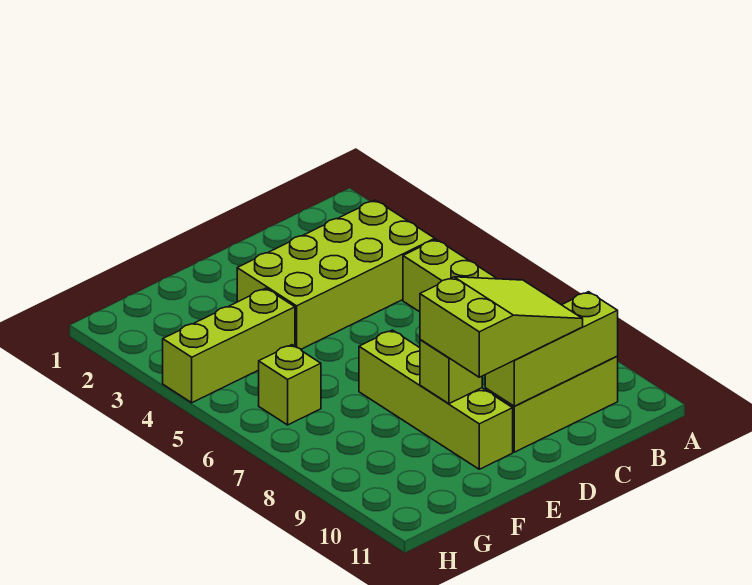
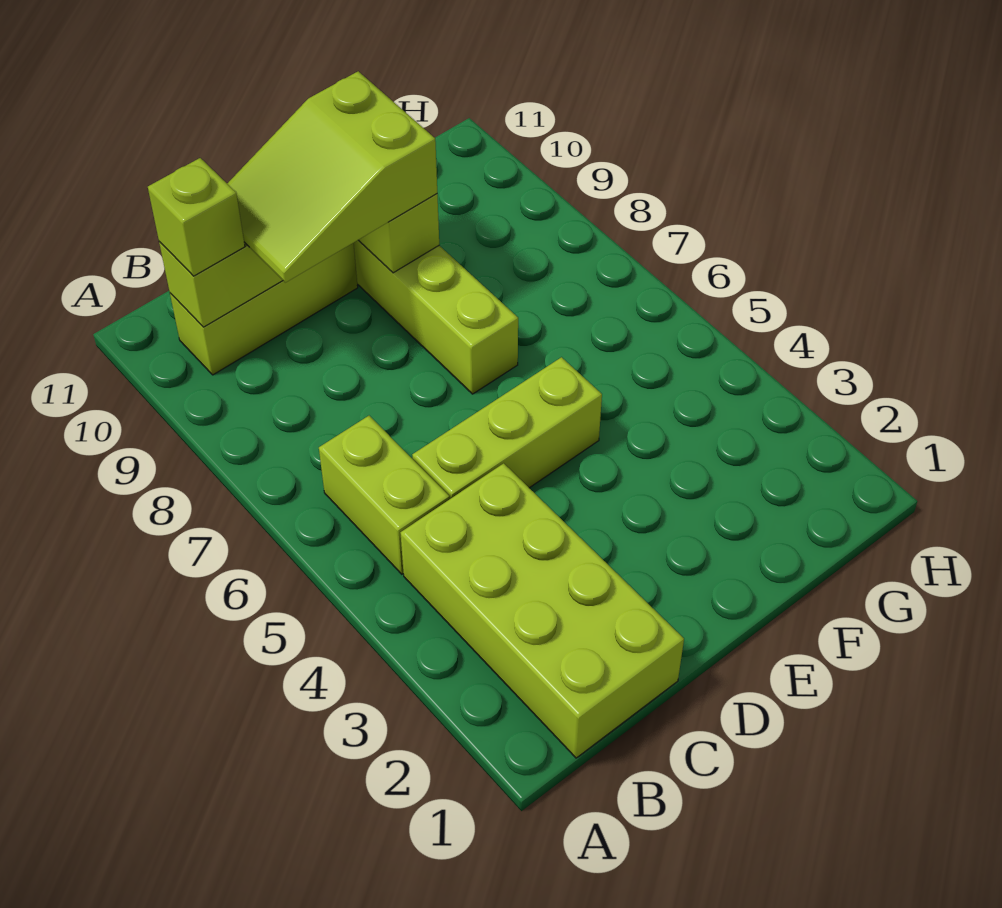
lime 2x4 brick [237,200,435,349] -> lime 2x4 brick turned to [401,463,684,758]
lime 1x3 brick [163,288,295,403] -> lime 1x3 brick moved to [412,357,602,499]
lime 1x1 brick [259,345,321,425] -> lime 1x1 brick moved to [148,158,245,276]

